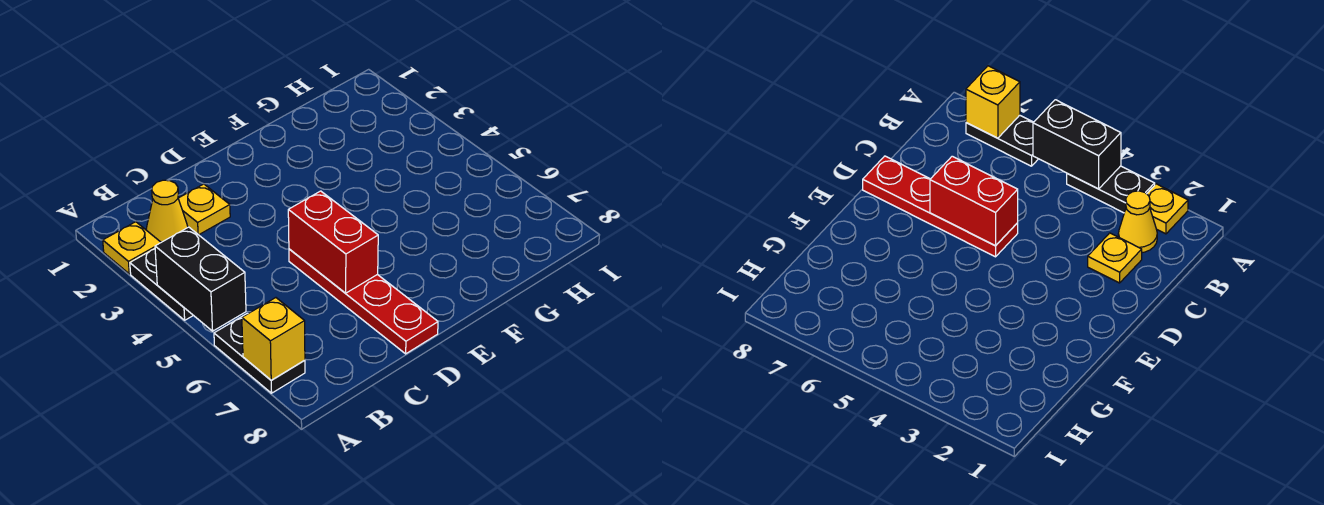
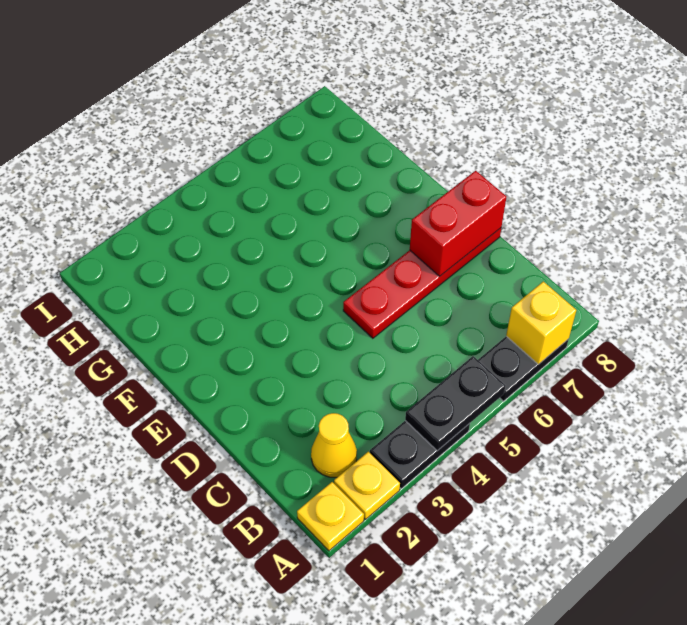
black 1x2 brick [155,227,246,331] -> black 1x2 plate [405,356,505,451]
yellow 1x1 plate [178,184,230,235] -> yellow 1x1 plate moved to [297,482,364,551]
red 1x2 brick [288,191,378,293] -> red 1x2 brick moved to [410,171,506,276]

